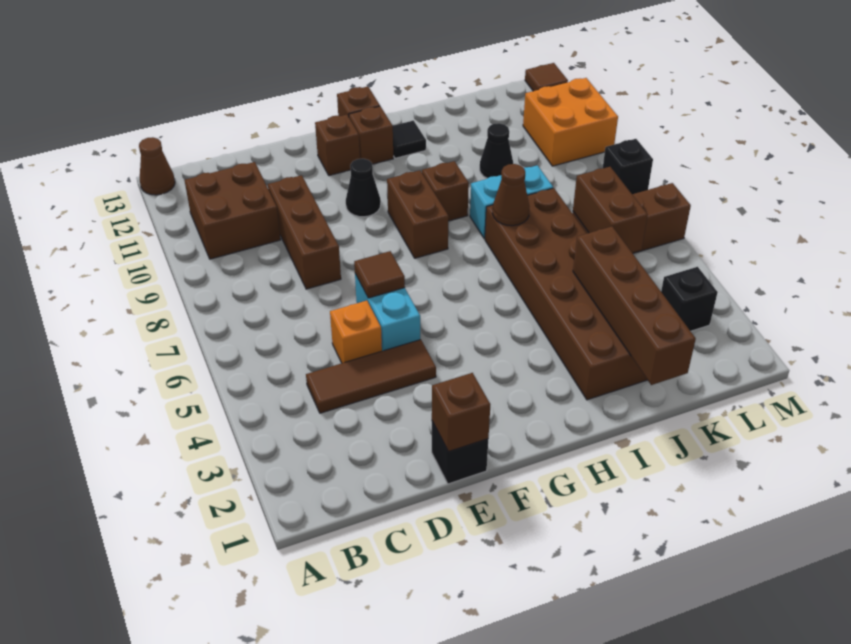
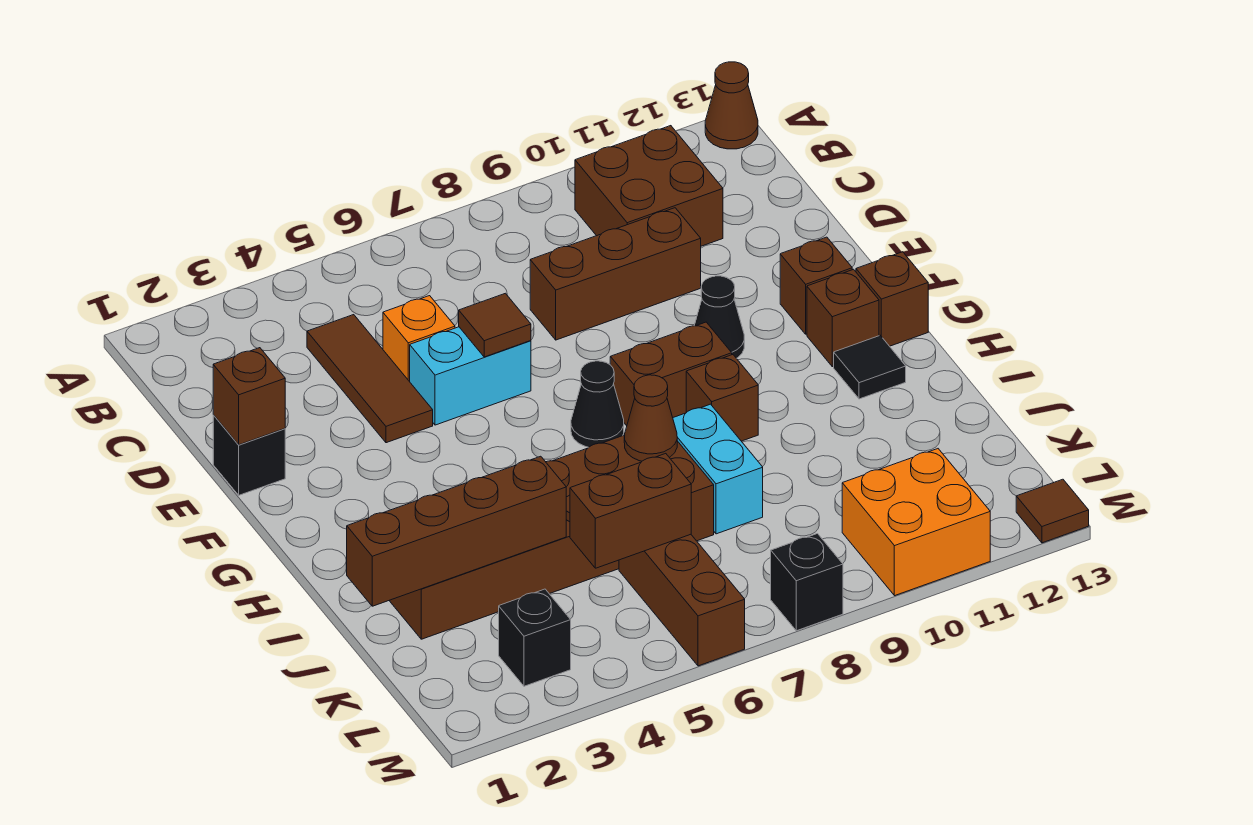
black 1x1 cone [480,123,513,178] -> black 1x1 cone moved to [571,361,624,447]

